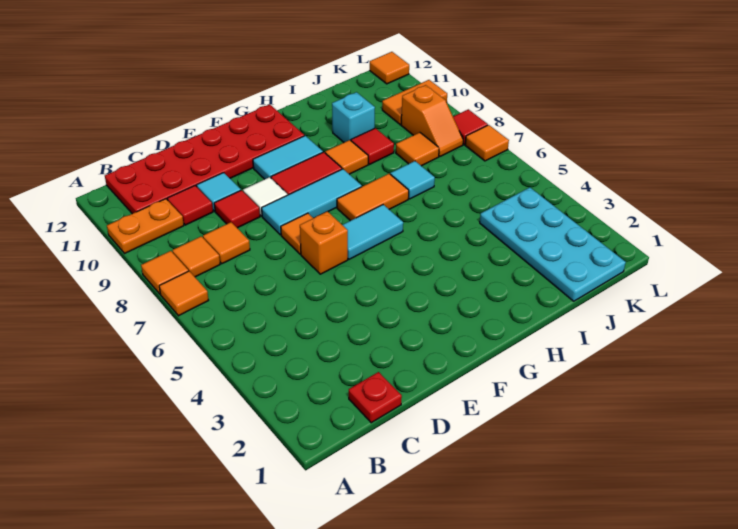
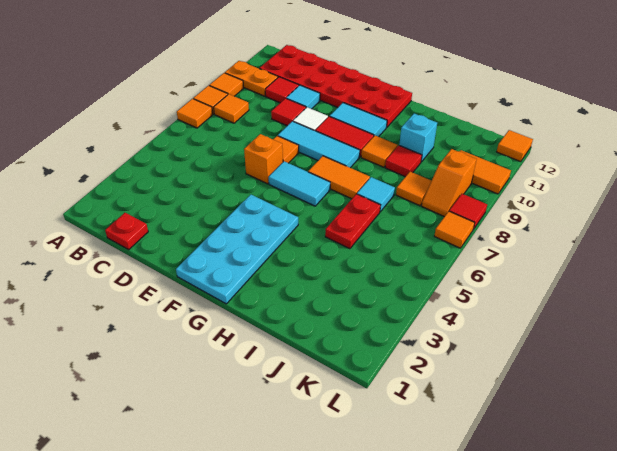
orange 1x1 tile [203,222,250,264] -> orange 1x1 tile moved to [209,73,244,96]
none -> red 1x2 plate [325,194,380,249]
cyan 2x4 plate [480,187,626,301] -> cyan 2x4 plate moved to [176,195,298,304]

